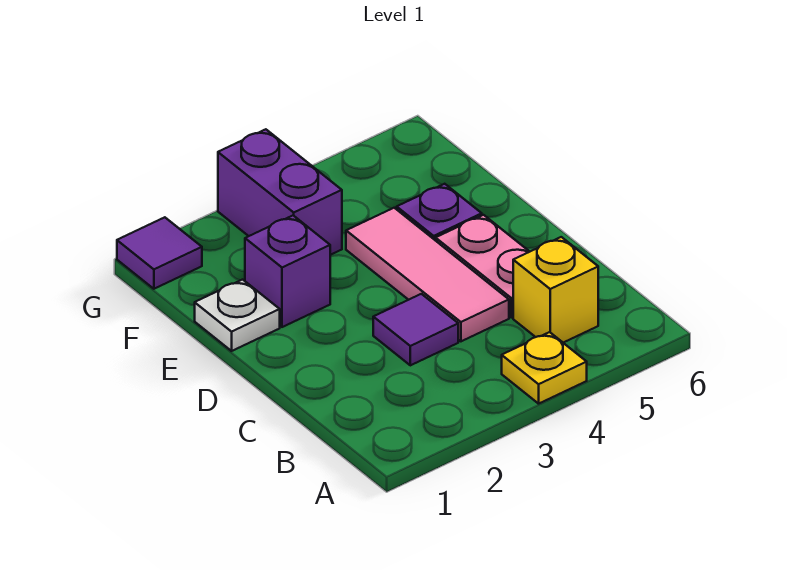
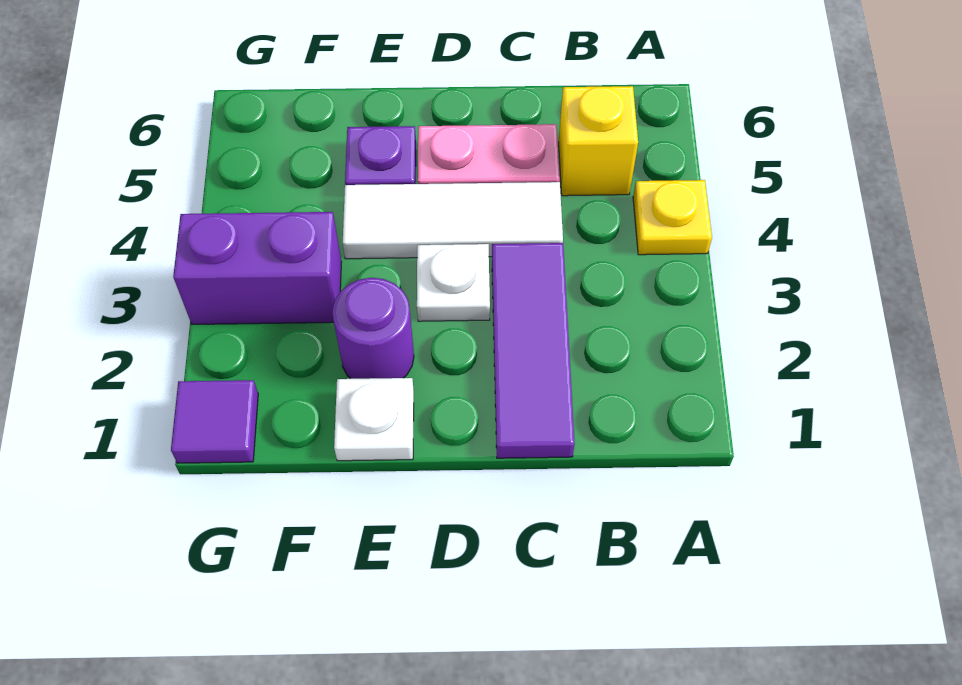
purple 1x1 tile [373,294,458,365] -> purple 1x3 tile [492,243,575,458]
pink 1x3 tile [346,208,509,341] -> white 1x3 tile [343,182,563,259]
none -> white 1x1 plate [417,244,490,321]
purple 1x1 brick [245,215,330,327] -> purple 1x1 round brick [332,278,414,379]

